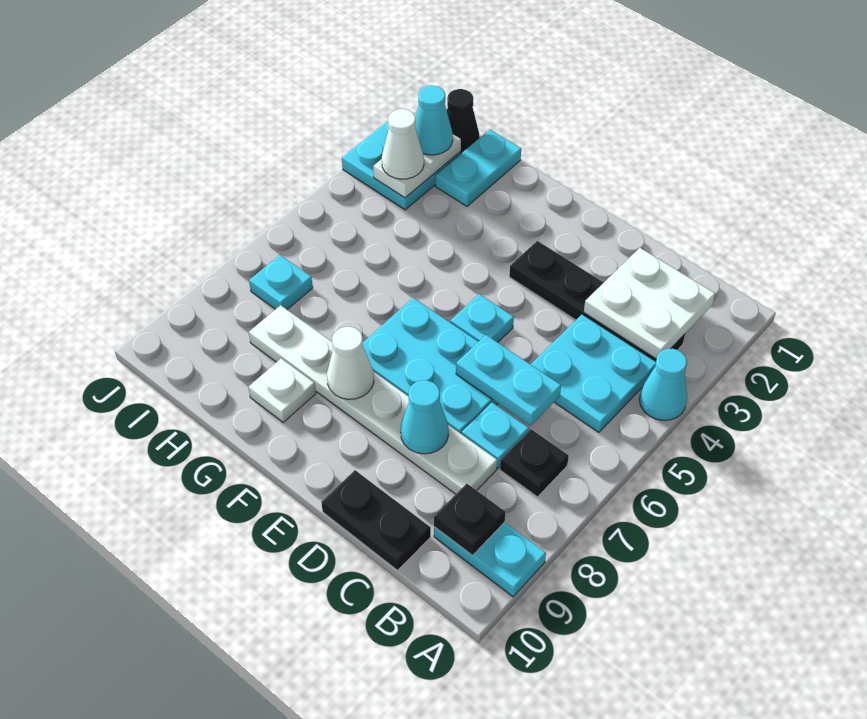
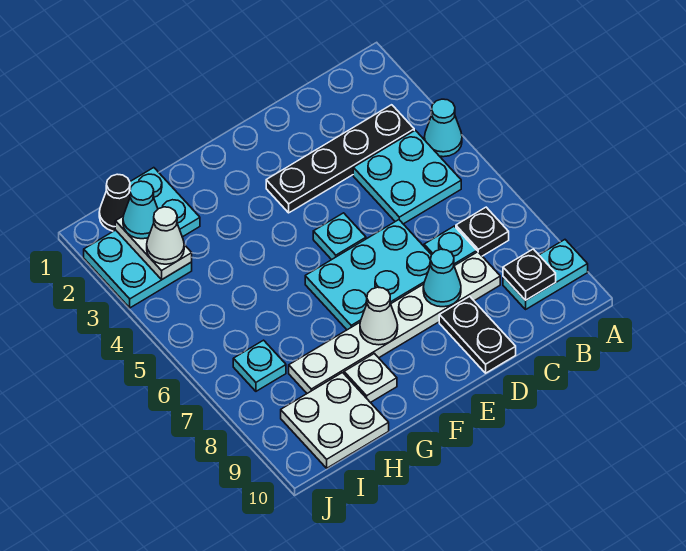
white 2x2 plate [584,248,715,359] -> white 2x2 plate moved to [281,373,389,468]
cyan 1x2 plate [456,335,561,426] -> none
black 1x2 plate [321,470,431,570] -> black 1x2 plate turned to [439,296,516,373]

